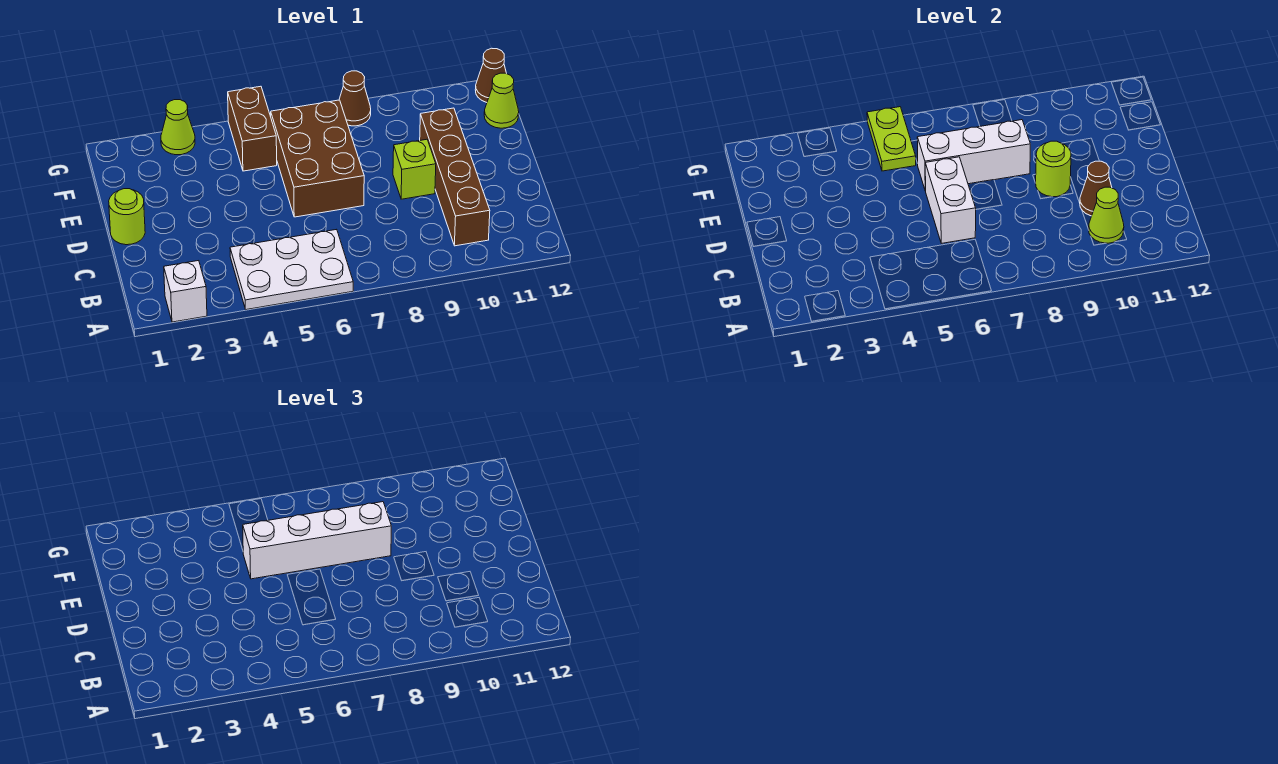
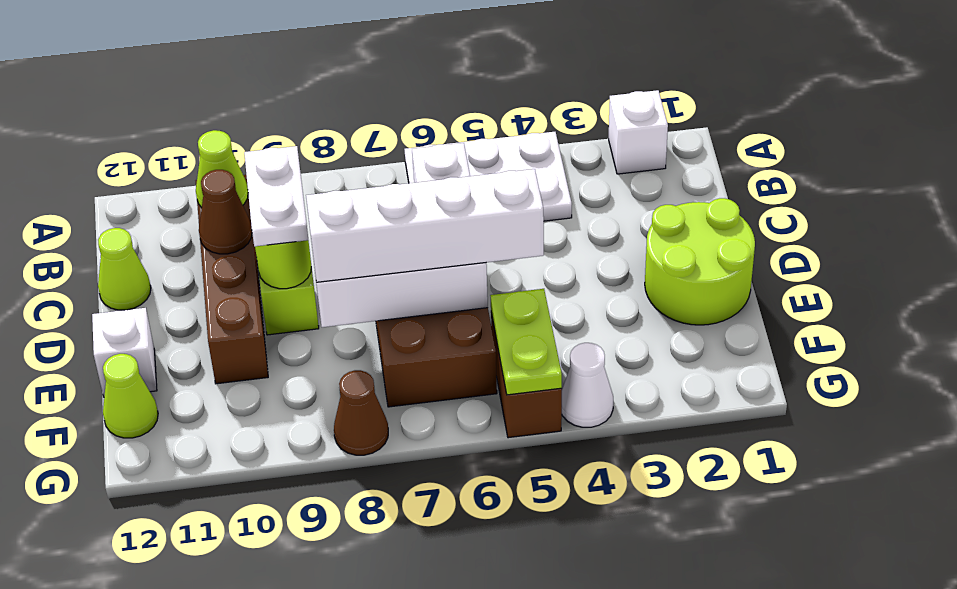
none -> white 1x2 plate [244,146,308,246]
lime 1x1 round brick [109,189,145,245] -> lime 2x2 round brick [645,198,755,325]
none -> white 1x1 brick [92,308,157,397]
lime 1x1 cone [161,100,195,155] -> lime 1x1 cone moved to [98,228,151,310]
none -> white 1x1 cone [562,343,613,427]
brown 1x1 cone [475,48,507,102] -> none

